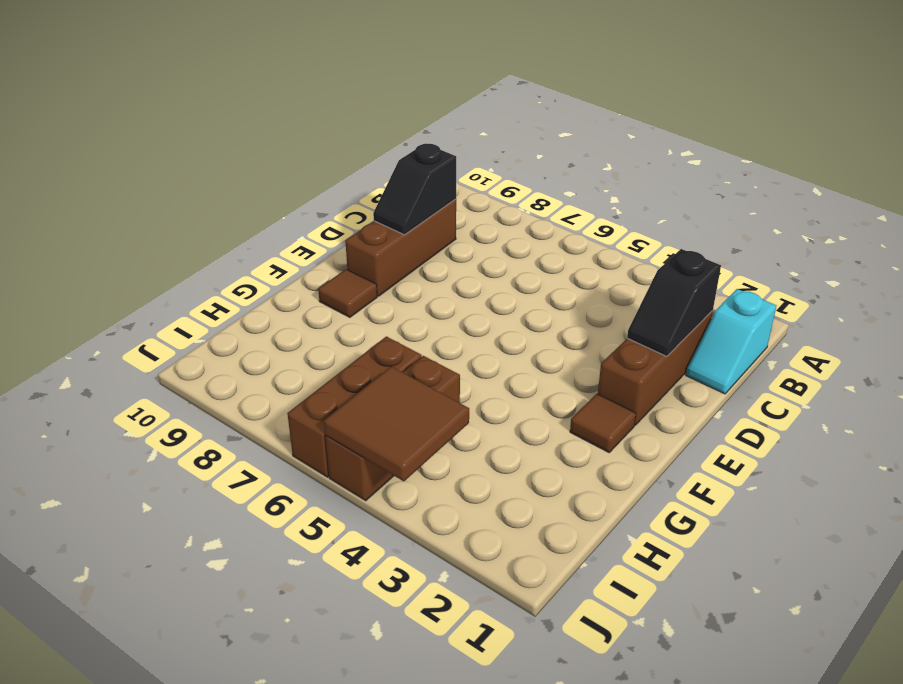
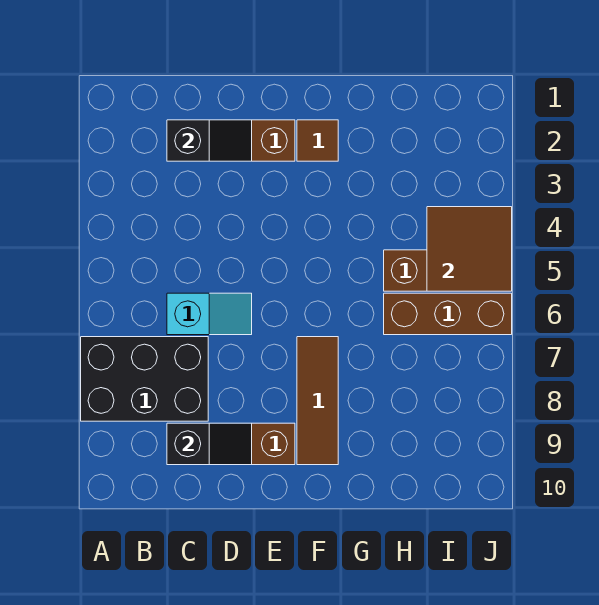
none -> black 2x3 brick [81,337,208,421]
cyan 1x2 slope [686,289,776,394] -> cyan 1x2 slope moved to [167,293,252,335]
brown 1x1 tile [318,269,377,317] -> brown 1x3 tile [297,337,338,465]

